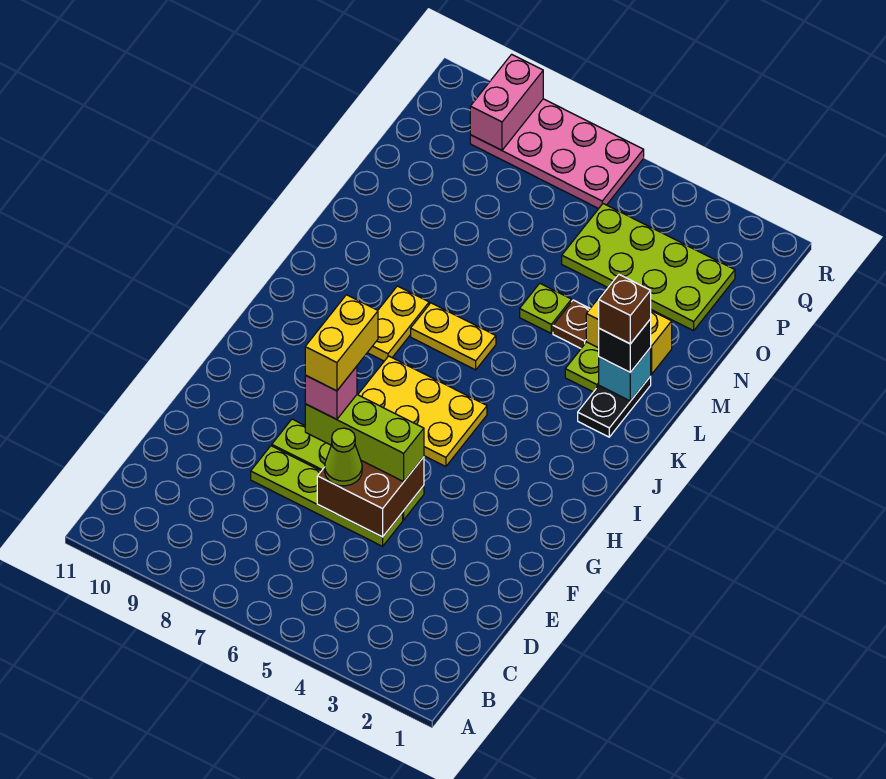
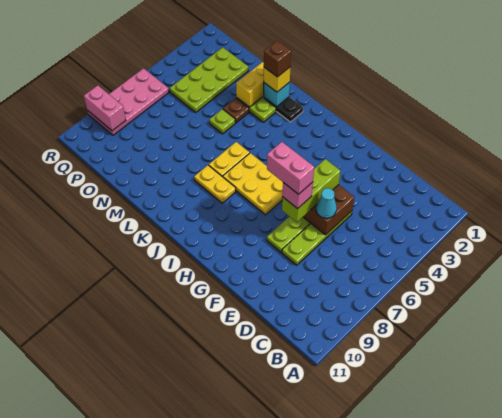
lime 1x1 cone [325,428,362,486] -> cyan 1x1 cone [316,188,337,218]
yellow 1x2 brick [305,295,378,391] -> pink 1x2 brick [267,142,314,194]
yellow 2x3 plate [358,356,487,467] -> yellow 2x3 plate turned to [223,153,283,215]
black 1x1 brick [599,319,651,372] -> yellow 1x1 brick [264,67,290,92]

